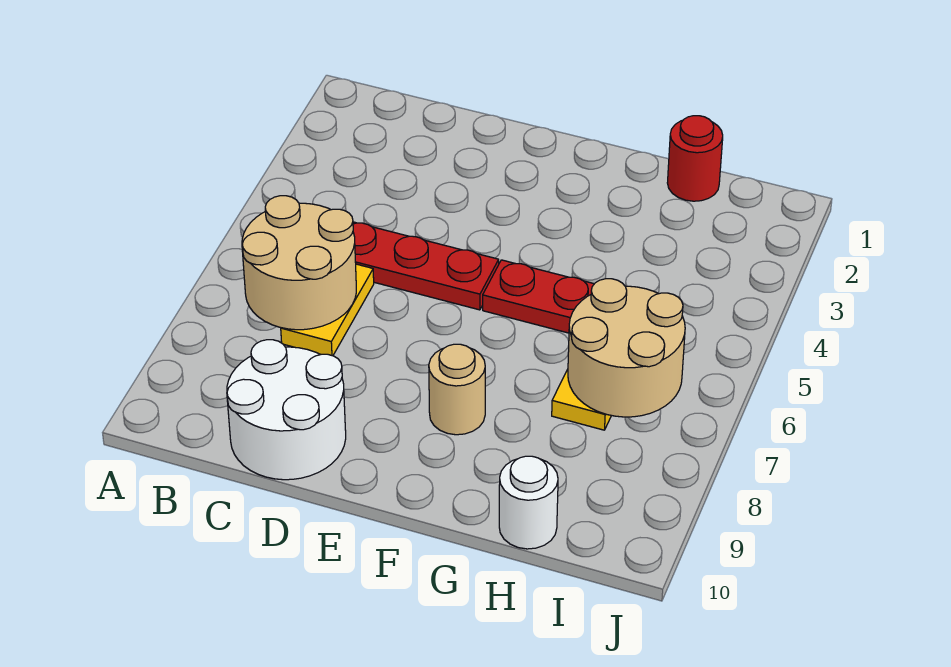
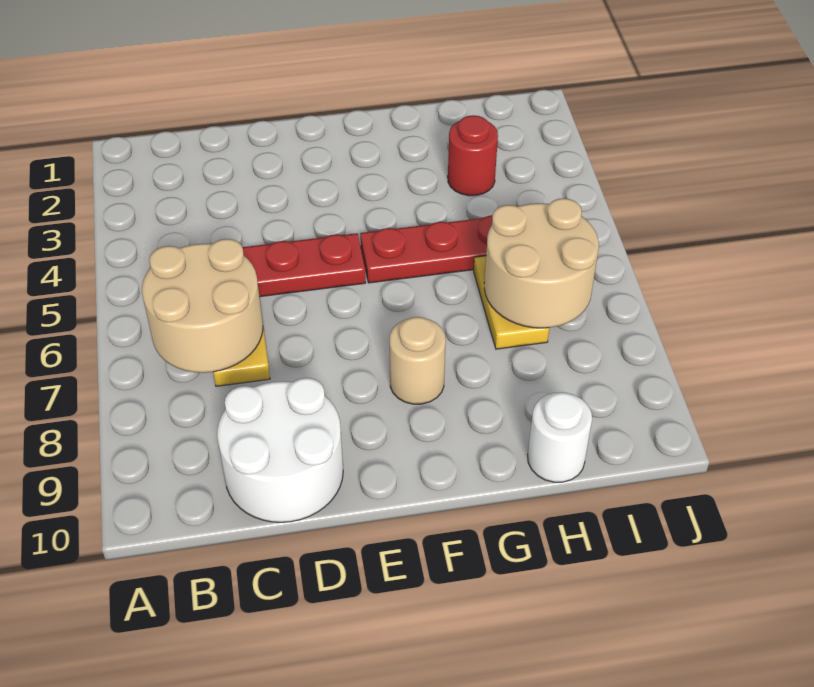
red 1x1 round brick [667,116,723,201] -> red 1x1 round brick moved to [448,115,498,196]

